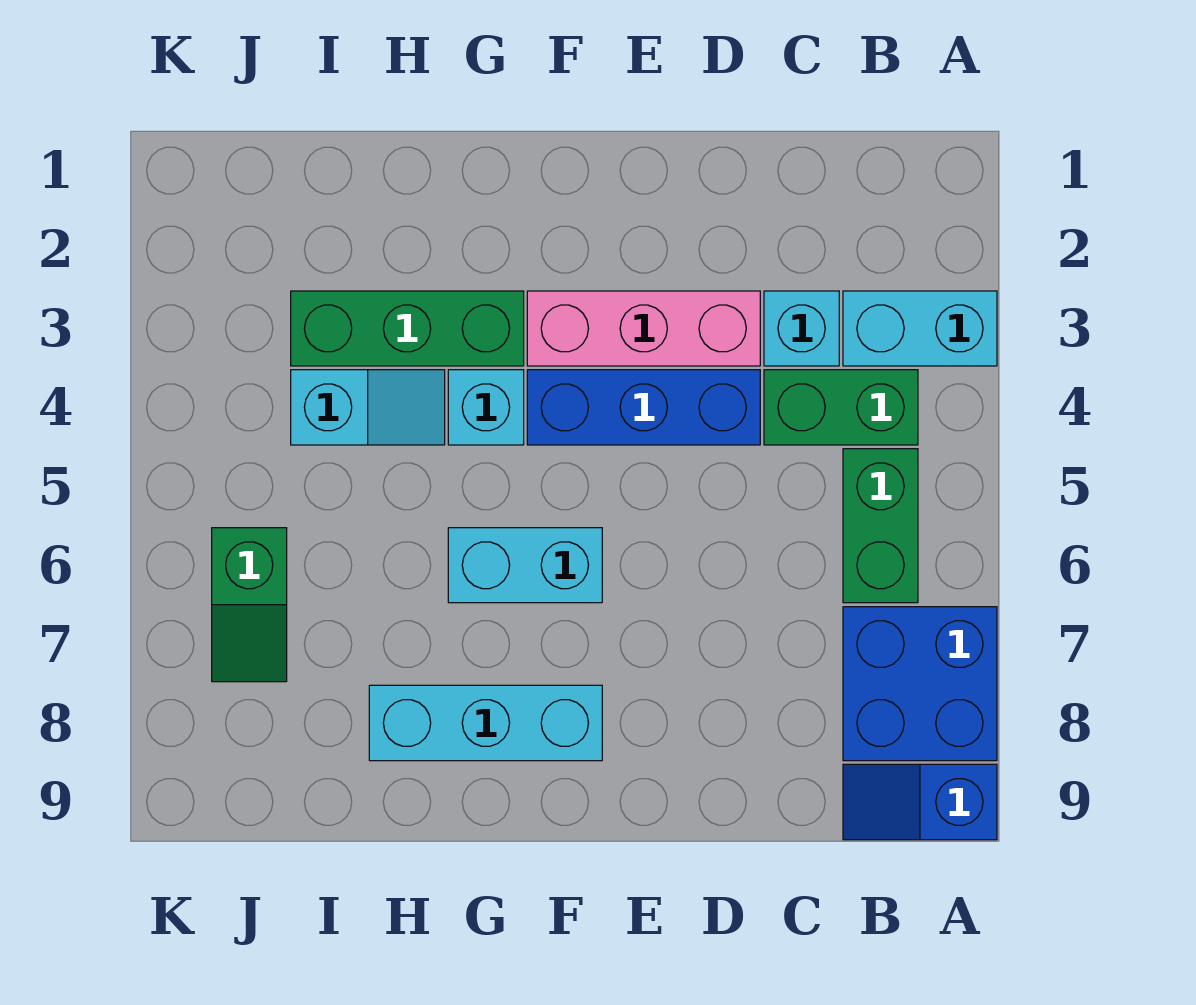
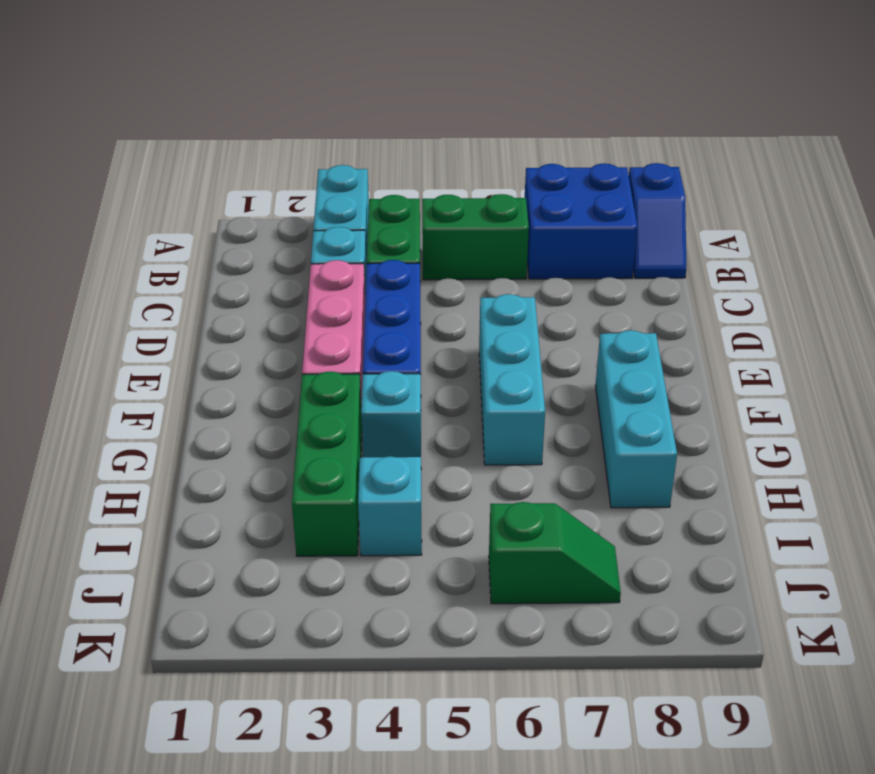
cyan 1x2 brick [448,528,602,603] -> cyan 1x3 brick [479,294,545,465]

